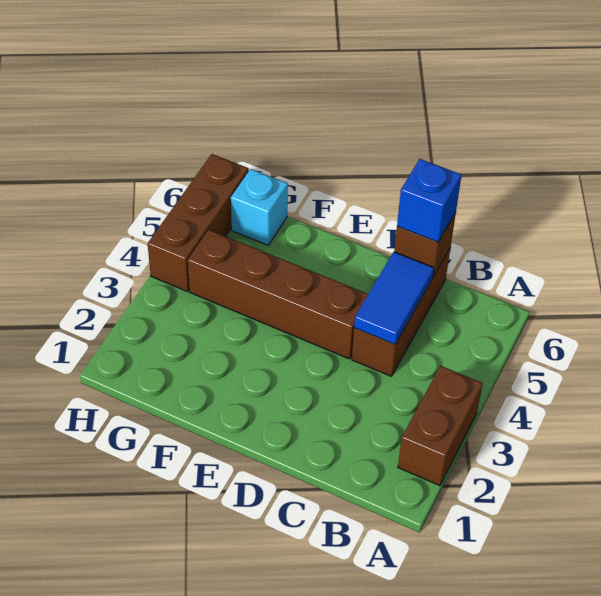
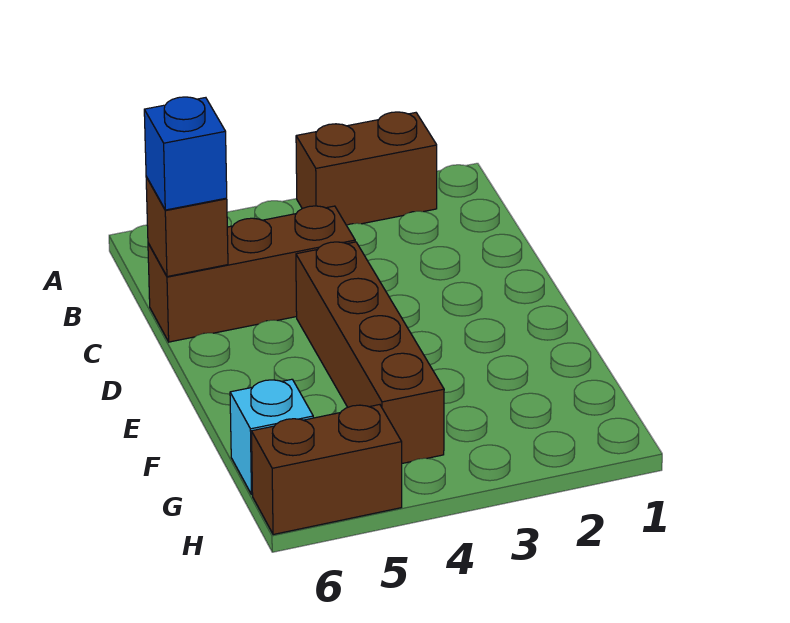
blue 1x2 tile [354,252,434,344] -> none
brown 1x3 brick [148,154,249,292] -> brown 1x2 brick [252,405,402,535]

